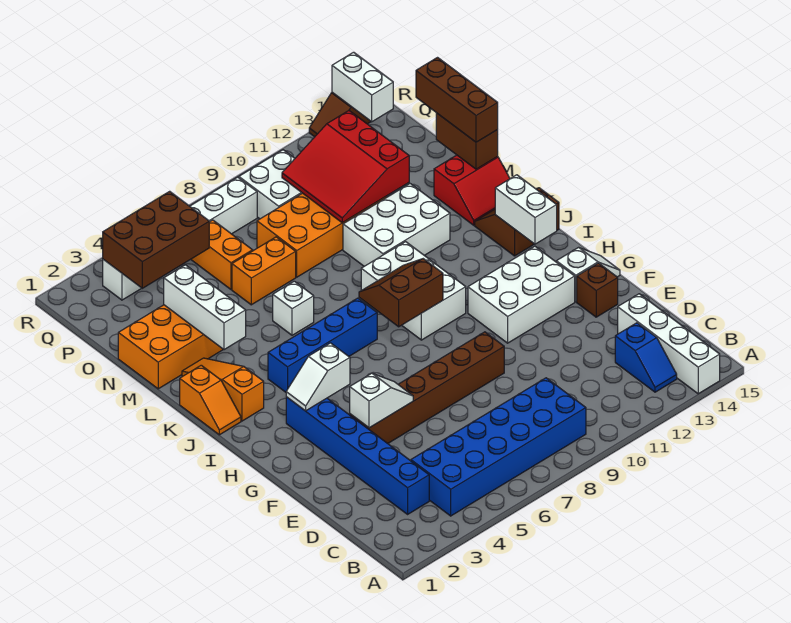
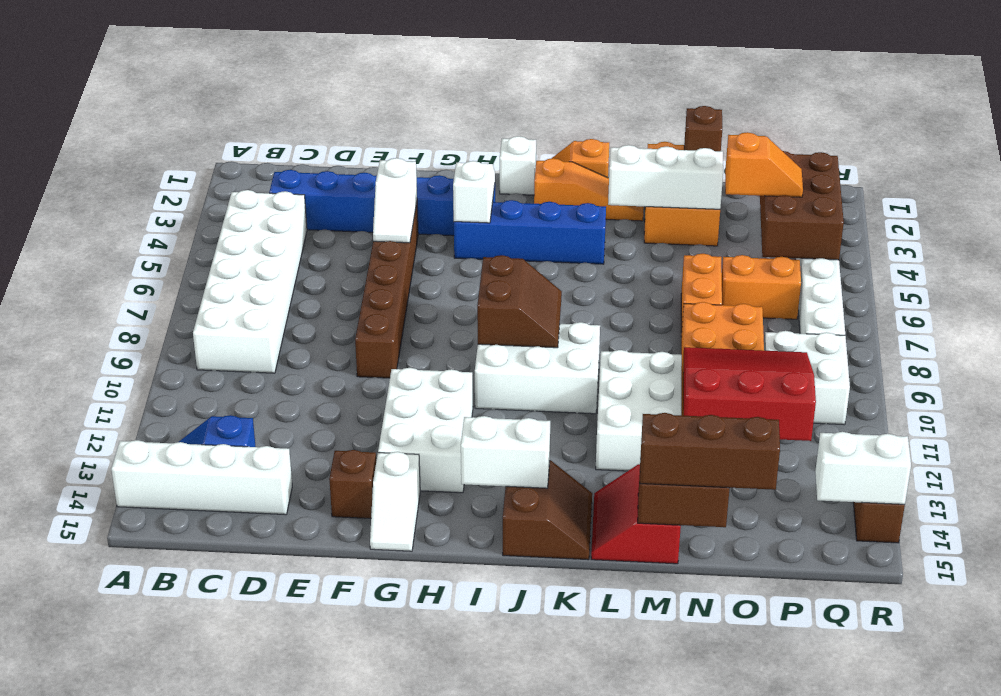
blue 2x6 brick [411,378,586,516] -> white 2x6 brick [193,190,307,373]
blue 1x4 brick [268,298,377,392] -> blue 1x4 brick turned to [454,200,606,264]
white 1x1 brick [273,281,314,335] -> white 1x1 brick moved to [500,136,536,195]
none -> brown 1x1 brick [684,106,722,151]
none -> orange 1x2 slope [725,132,803,197]

